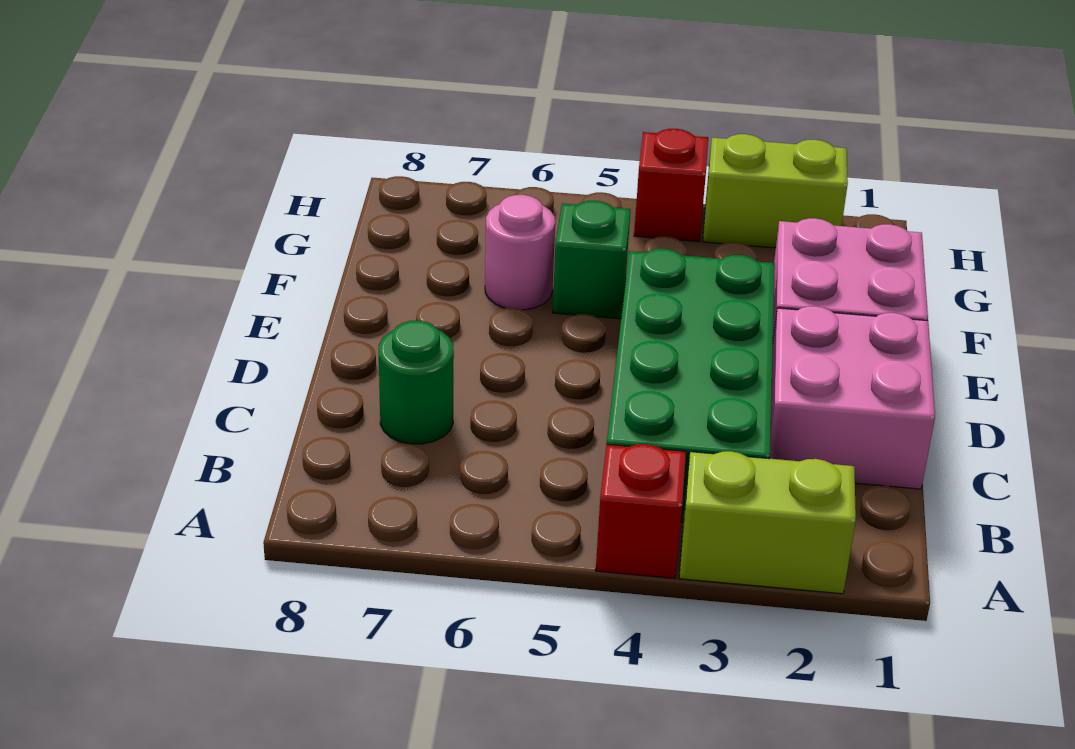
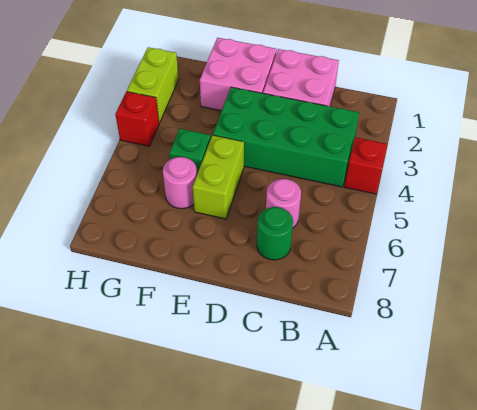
lime 1x2 brick [679,451,856,594] -> lime 1x2 brick moved to [193,135,244,219]
none -> pink 1x1 round brick [266,179,301,228]

